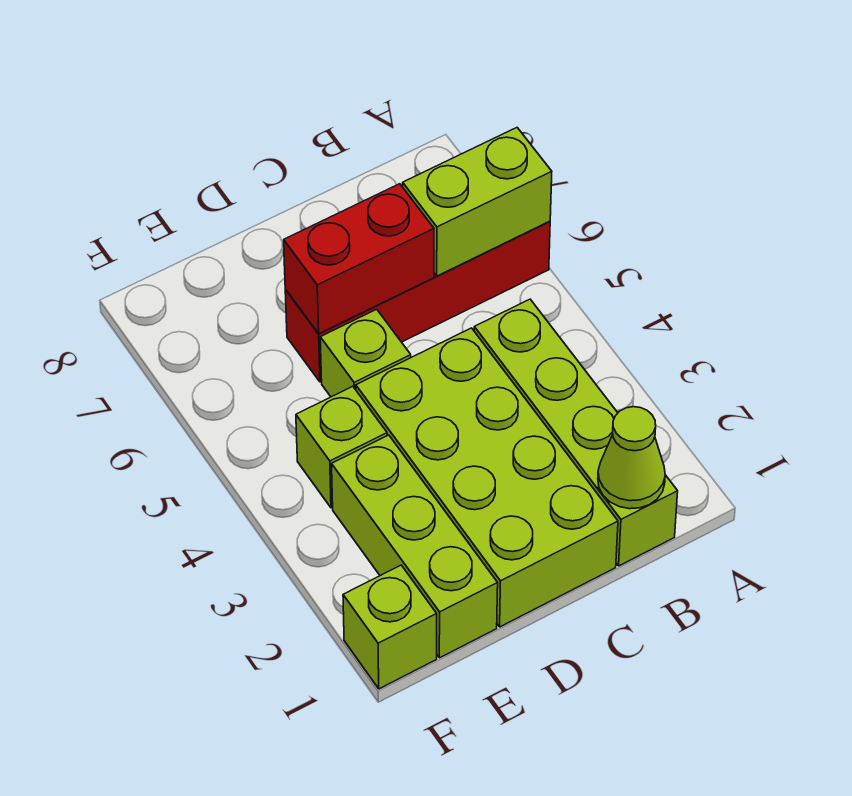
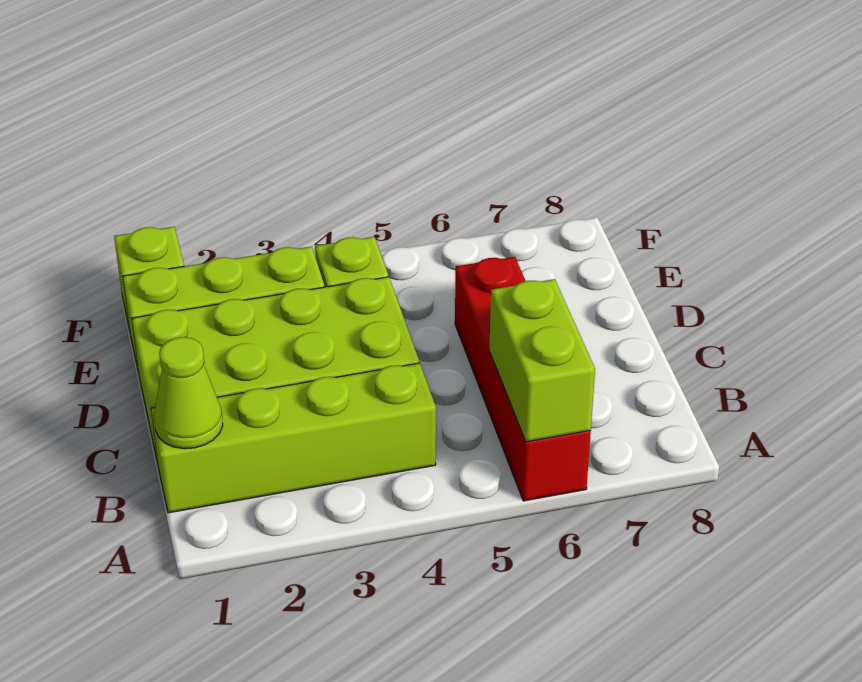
red 1x2 brick [284,184,434,334] -> none
lime 1x1 brick [320,309,411,397] -> none

